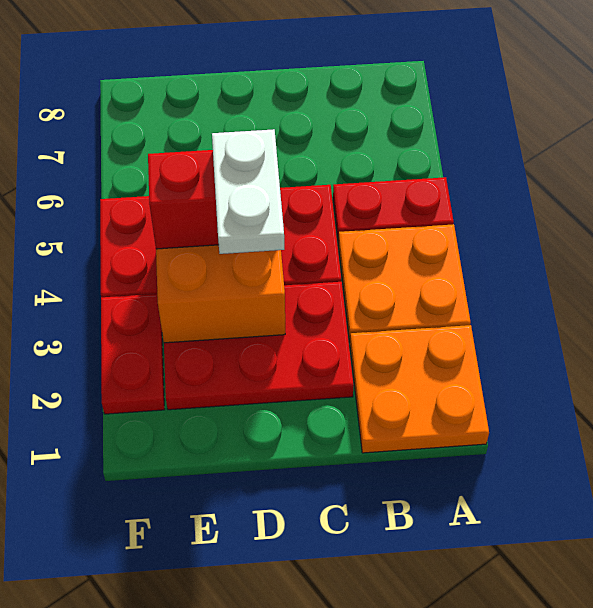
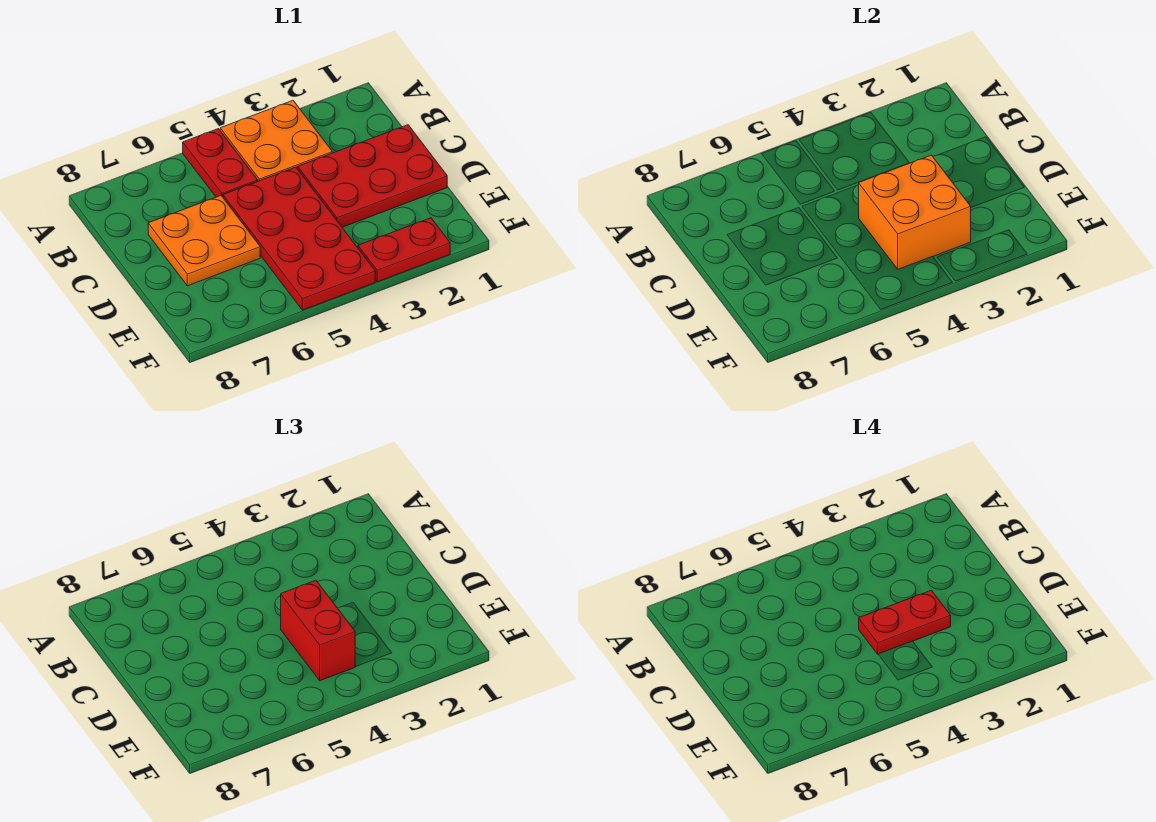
orange 2x2 plate [350,325,489,453] -> orange 2x2 plate moved to [148,196,260,286]
red 2x3 plate [164,282,354,410] -> red 2x3 plate turned to [298,125,447,227]
white 1x2 plate [212,129,284,254] -> red 1x2 plate [859,590,951,654]

